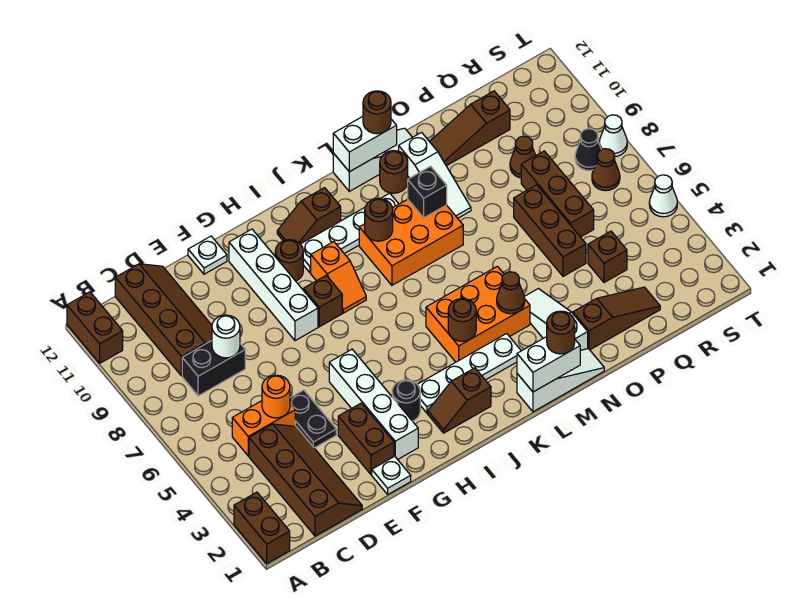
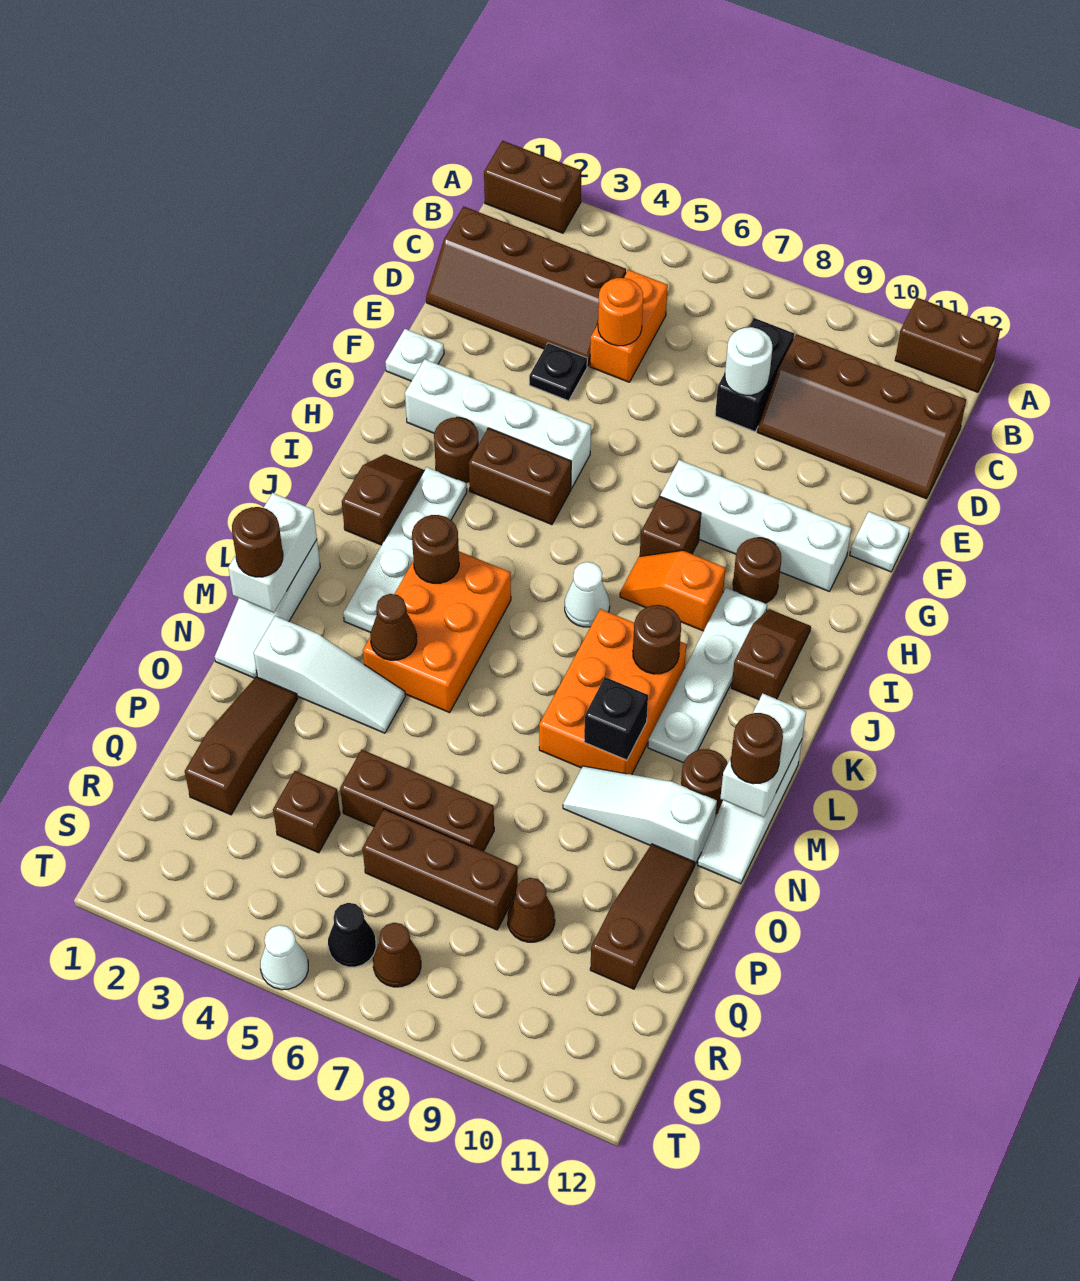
black 1x2 plate [290,390,336,448] -> black 1x1 plate [529,343,587,401]
brown 1x2 brick [338,403,394,475] -> brown 1x2 brick moved to [469,428,571,525]
black 1x1 round brick [392,380,420,421] -> brown 1x1 round brick [434,417,479,483]
brown 1x3 slope [573,287,660,350] -> brown 1x3 slope turned to [185,677,298,815]
black 1x1 cone [575,129,601,171] -> black 1x1 cone moved to [328,903,376,967]
white 1x1 cone [599,115,627,157] -> white 1x1 cone moved to [565,562,610,627]

